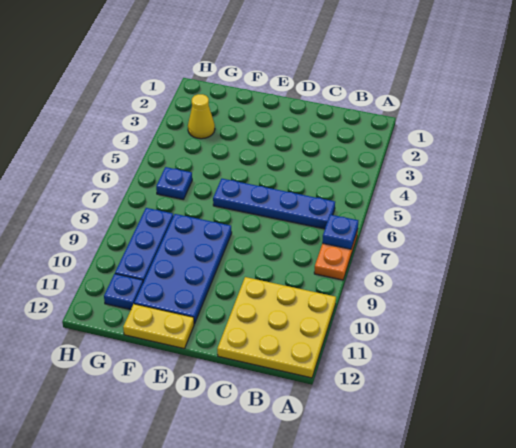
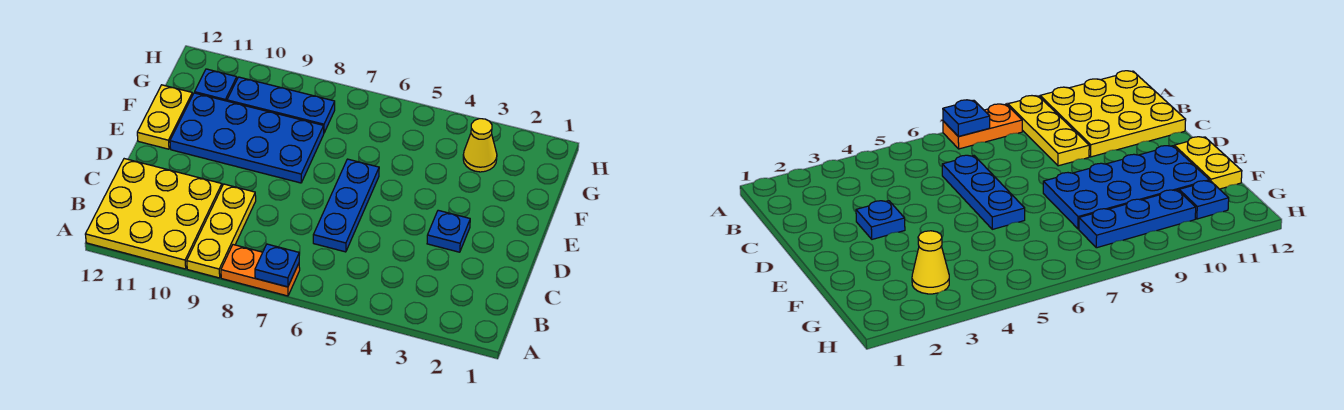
none -> yellow 1x3 plate [187,184,256,278]
blue 1x4 plate [213,179,335,229] -> blue 1x3 plate [313,159,379,252]
blue 1x1 plate [156,167,192,200] -> blue 1x1 plate moved to [427,210,470,252]

